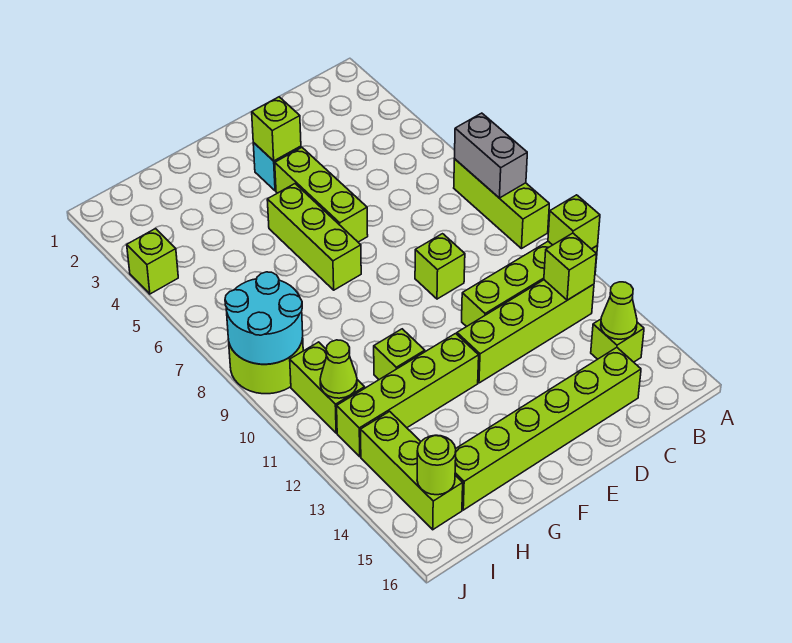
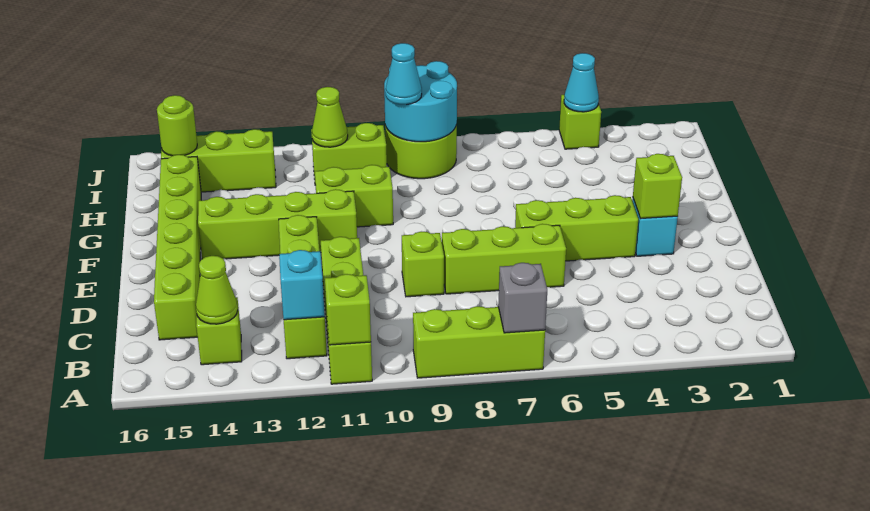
grey 1x2 brick [454,113,527,198] -> grey 1x1 brick [498,263,547,333]
lime 1x1 brick [544,233,597,300] -> cyan 1x1 brick [279,250,325,320]
lime 1x3 brick [267,184,361,290] -> lime 1x3 brick moved to [442,224,566,294]
lime 1x4 brick [337,334,479,457] -> lime 1x4 brick turned to [198,189,357,259]
lime 1x1 brick [374,329,425,379] -> lime 1x2 brick [315,165,393,227]
none -> cyan 1x1 cone [386,43,422,105]
none -> cyan 1x1 cone [564,53,599,112]

